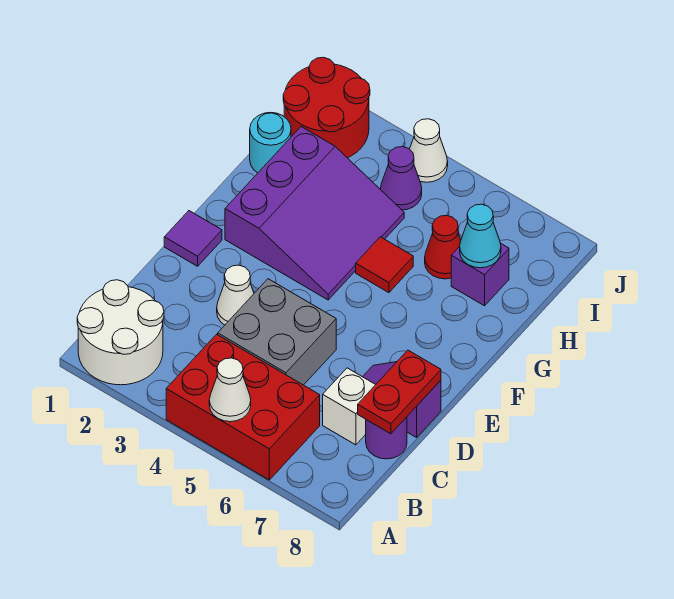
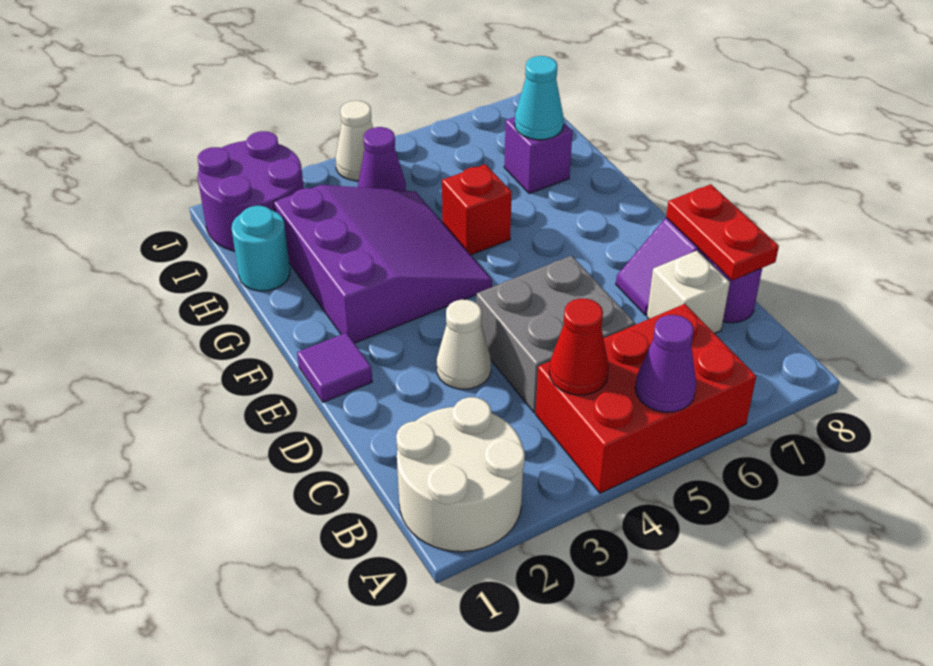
white 1x1 cone [209,358,251,422] -> purple 1x1 cone [635,315,696,412]
red 1x1 tile [356,237,413,293] -> red 1x1 brick [442,164,512,255]
red 1x1 cone [425,215,461,279] -> red 1x1 cone moved to [549,299,609,395]
red 2x2 round brick [283,57,370,158] -> purple 2x2 round brick [198,131,304,251]

